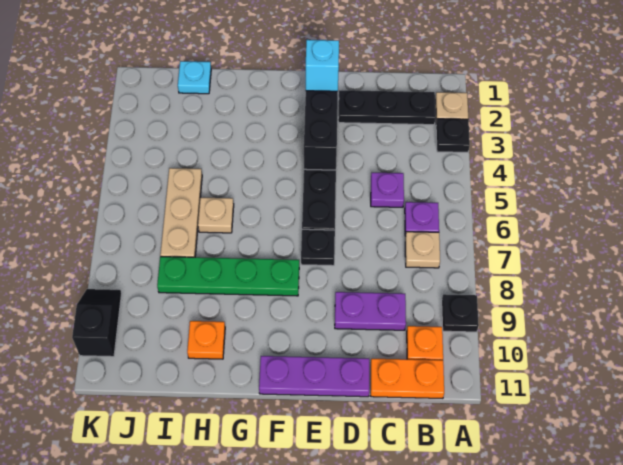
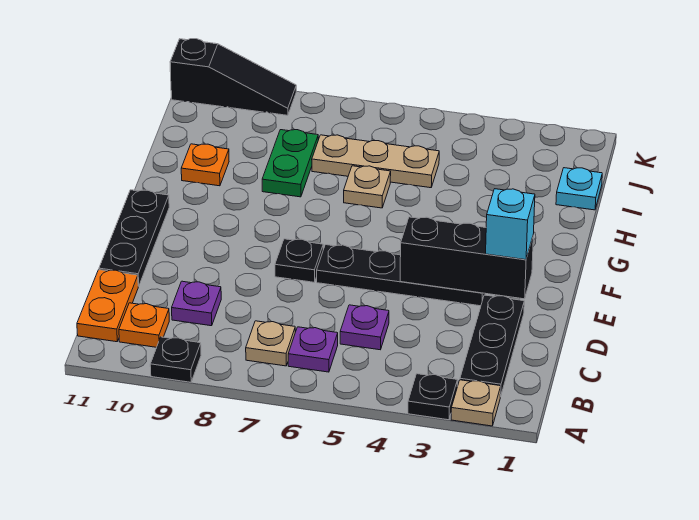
purple 1x2 plate [335,292,406,330] -> purple 1x1 plate [172,281,221,326]
purple 1x3 plate [259,356,369,397] -> black 1x3 plate [99,190,169,286]
green 1x4 plate [157,257,299,296] -> green 1x2 plate [262,130,318,197]
black 1x2 slope [72,289,122,357] -> black 1x3 slope [170,39,296,115]

